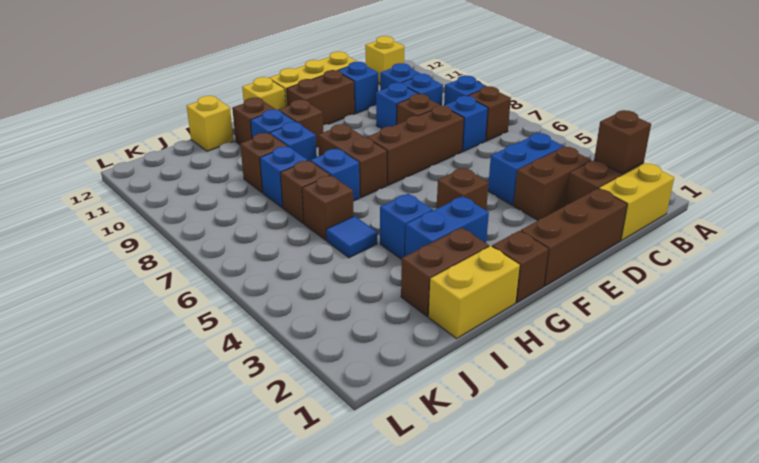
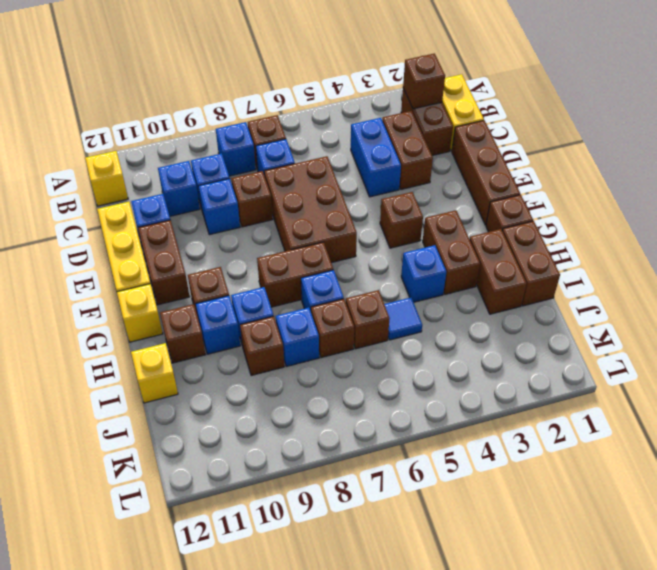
brown 1x3 brick [367,106,464,185] -> brown 2x3 brick [264,156,357,263]
blue 1x2 brick [405,196,489,256] -> brown 1x2 brick [423,210,480,294]
yellow 1x2 brick [429,246,520,338] -> brown 1x2 brick [502,221,560,306]

